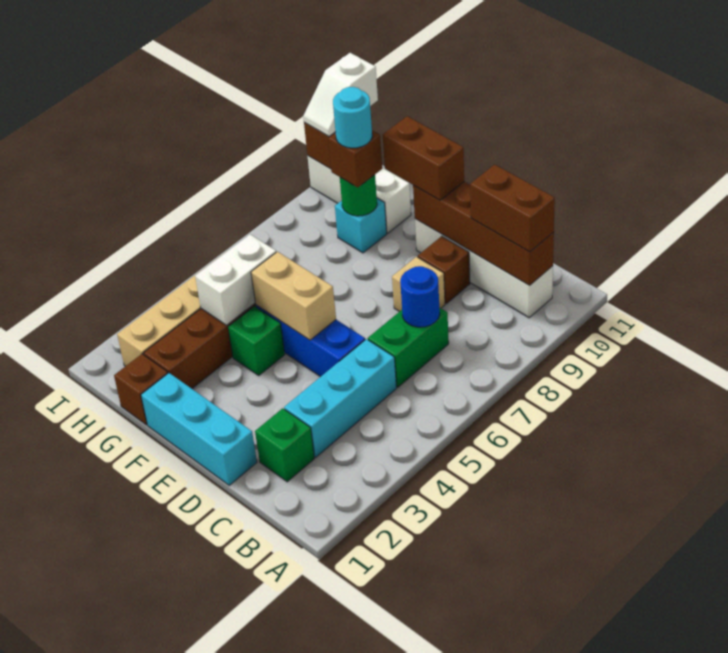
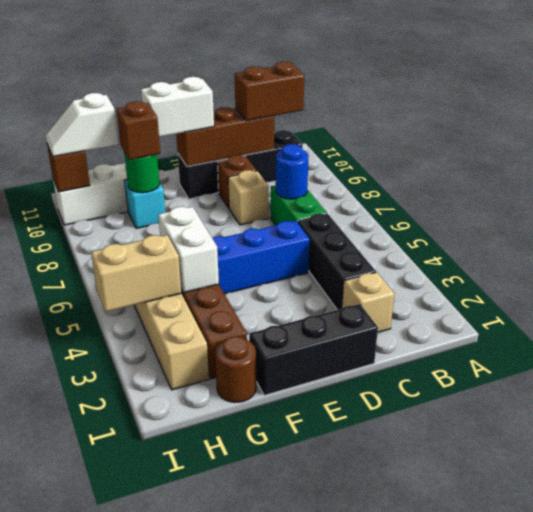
white 1x4 brick [415,219,553,318] -> black 1x4 brick [178,130,302,199]
brown 1x4 brick [413,182,554,286] -> brown 1x3 brick [176,107,274,166]
green 1x1 brick [255,408,314,482] -> tan 1x1 brick [342,272,394,332]
cyan 1x3 brick [284,339,397,457] -> black 1x3 brick [297,214,376,310]
cyan 1x3 brick [141,373,257,485] -> black 1x3 brick [249,304,378,395]
tan 1x2 brick [251,252,336,340] -> tan 1x2 brick moved to [91,235,181,312]
brown 1x2 brick [383,116,464,200] -> white 1x2 brick [141,77,214,137]
green 1x1 brick [228,306,285,375] -> none
brown 1x1 brick [114,354,168,425] -> brown 1x1 round brick [215,336,256,402]
cyan 1x1 round brick [333,87,372,148] -> none
white 1x2 slope [303,53,378,136] -> white 1x2 slope turned to [46,93,118,157]

